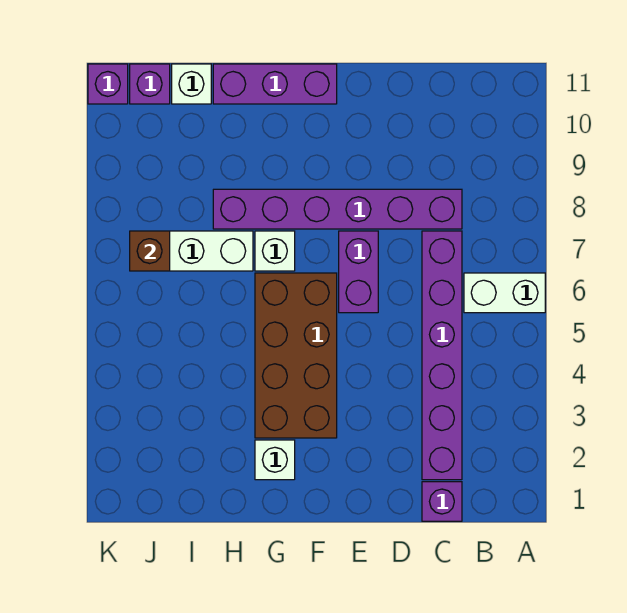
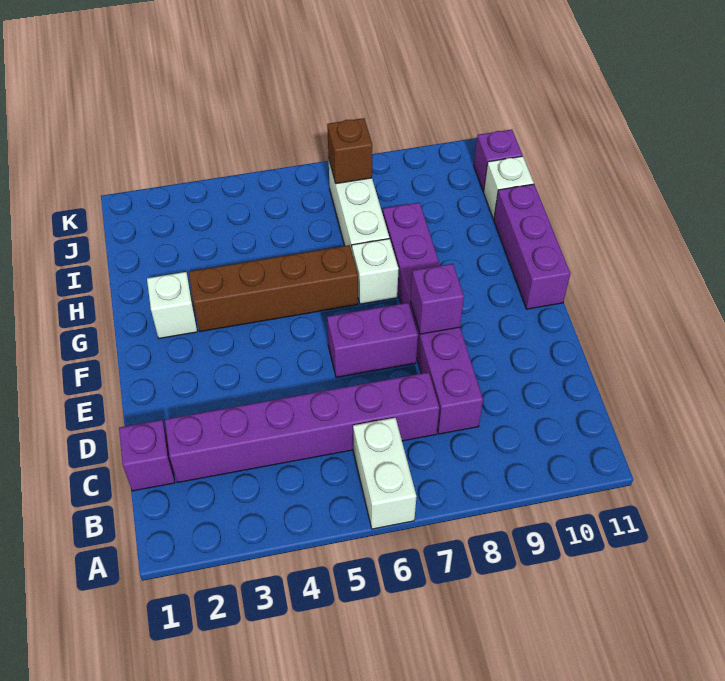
brown 2x4 brick [255,273,337,438] -> brown 1x4 brick [189,245,358,331]
purple 1x1 brick [88,64,128,104] -> purple 1x1 brick moved to [411,264,464,334]

